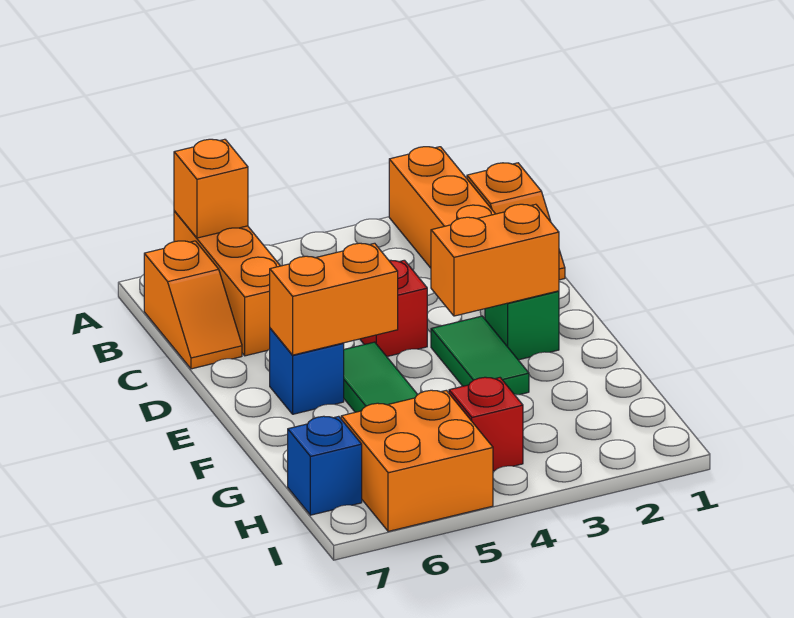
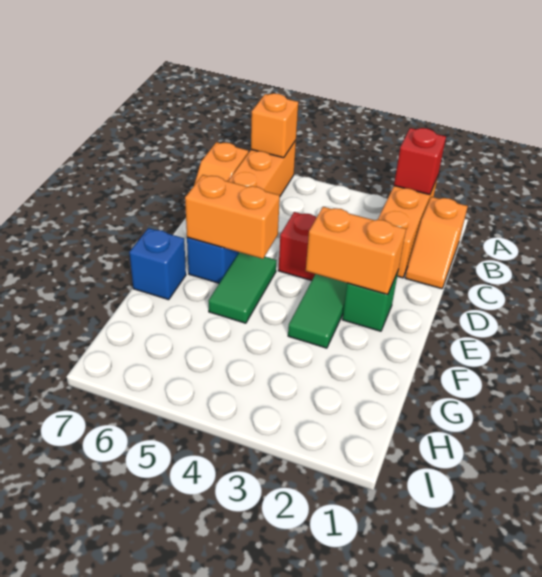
red 1x1 brick [449,377,523,471] -> red 1x1 brick moved to [394,128,446,195]
orange 2x2 brick [341,390,493,531] -> none
blue 1x1 brick [288,416,362,515] -> blue 1x1 brick moved to [129,228,186,300]

